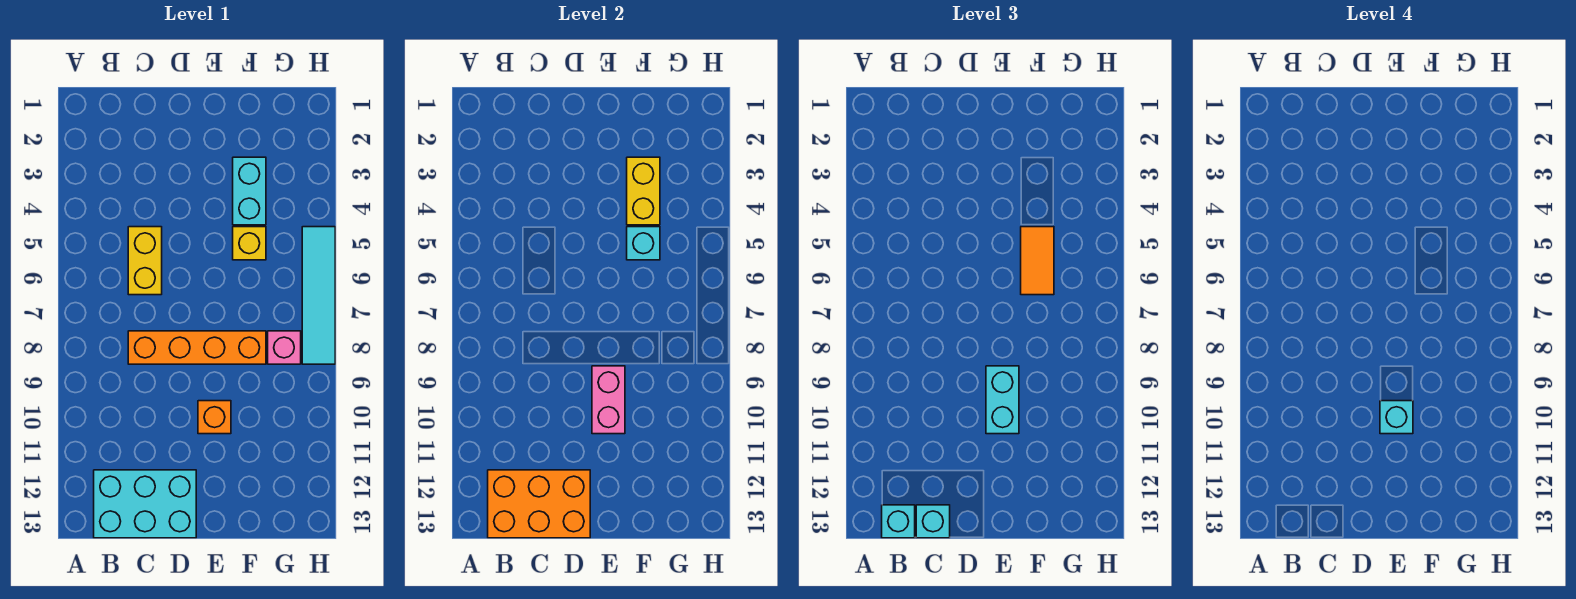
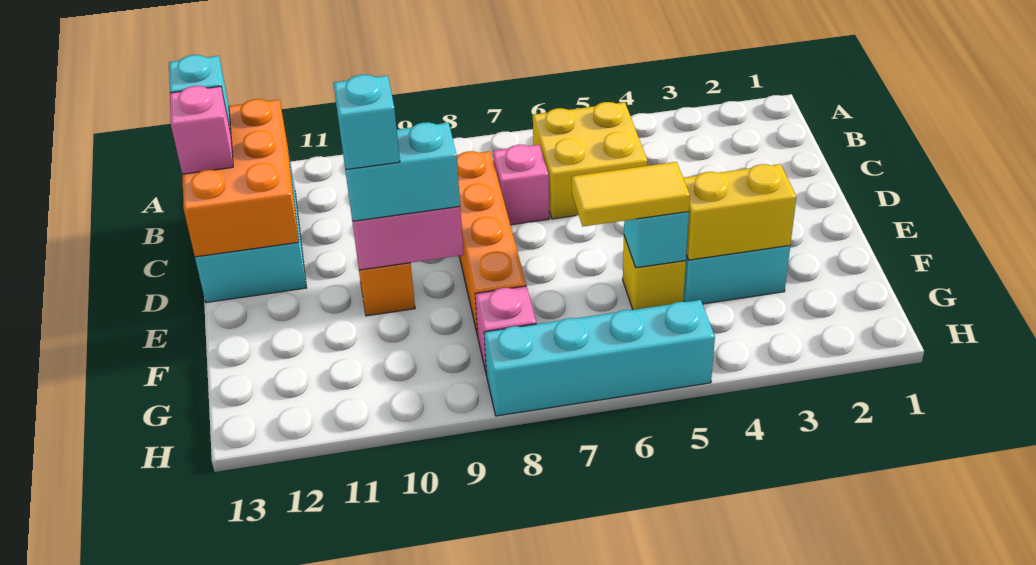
yellow 1x2 brick [128,227,162,295] -> yellow 2x2 brick [533,102,647,219]
none -> pink 1x1 brick [493,145,549,225]
cyan 1x1 brick [916,505,950,538] -> pink 1x1 brick [170,86,233,174]
orange 1x2 tile [1021,227,1054,295] -> yellow 1x2 tile [572,162,690,226]
cyan 1x4 tile [302,227,335,364] -> cyan 1x4 brick [484,300,715,416]

